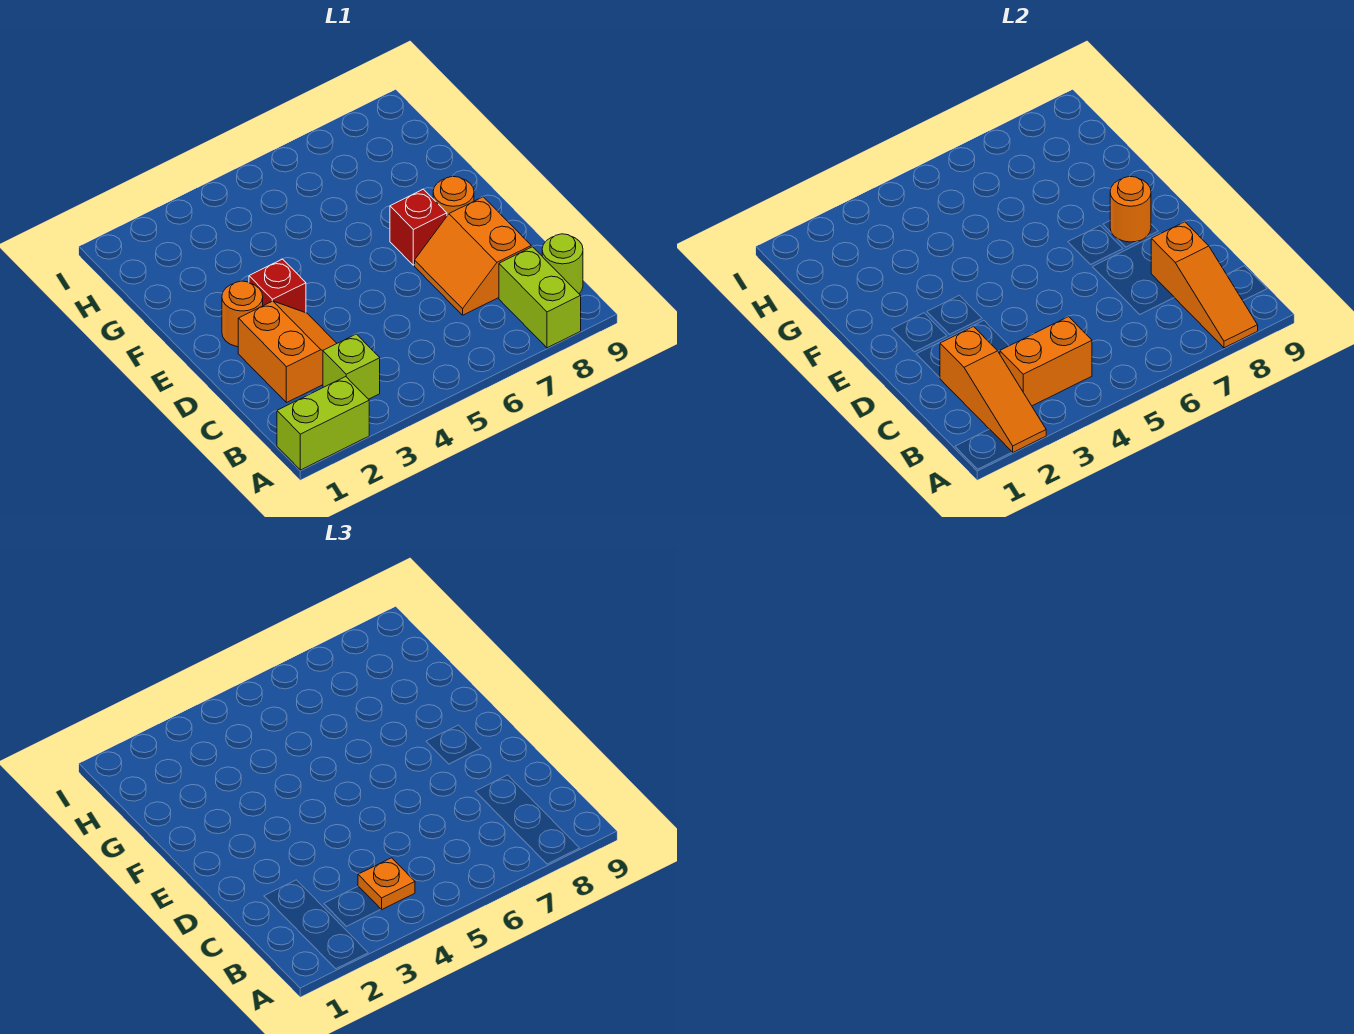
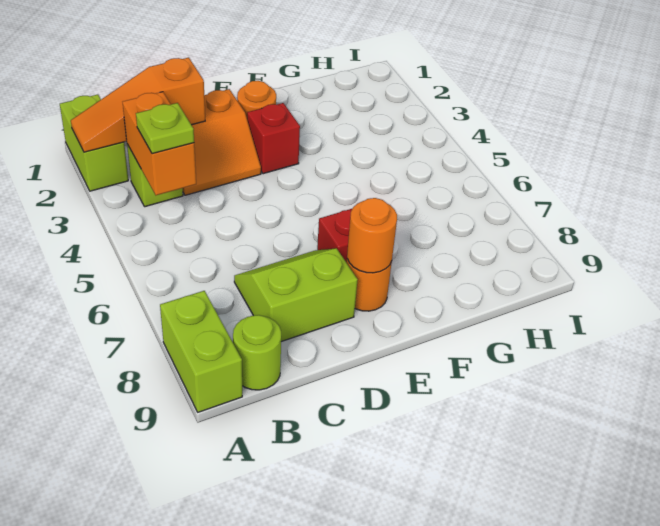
lime 1x2 brick [499,247,581,348] -> lime 1x2 brick turned to [160,291,242,412]
orange 1x3 slope [1151,222,1258,348] -> none
orange 1x1 plate [358,858,415,910] -> lime 1x1 plate [136,103,194,154]
orange 2x2 slope [415,197,531,315] -> lime 2x2 slope [234,248,358,342]

